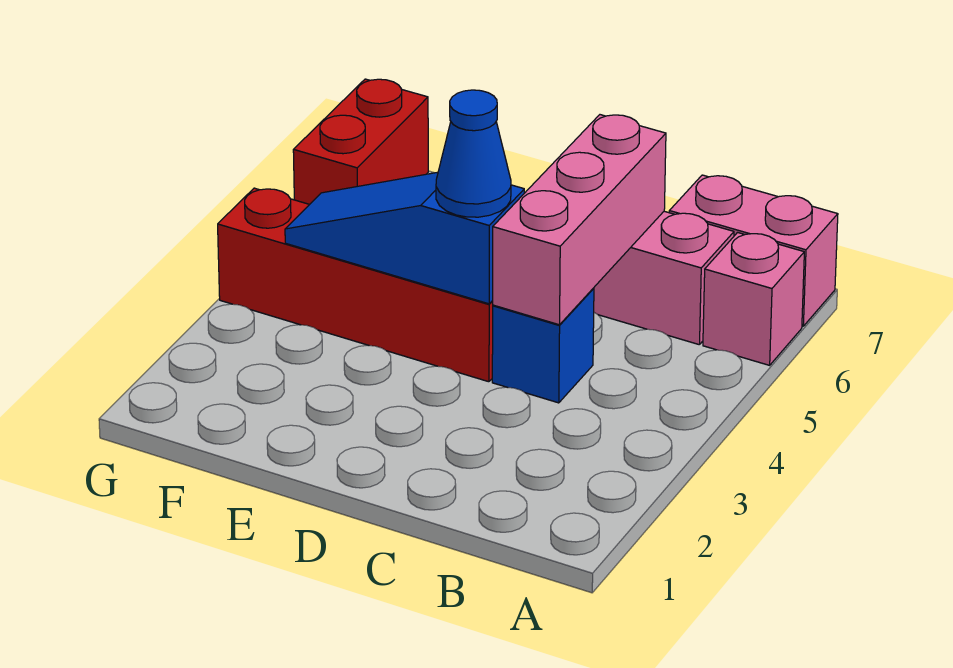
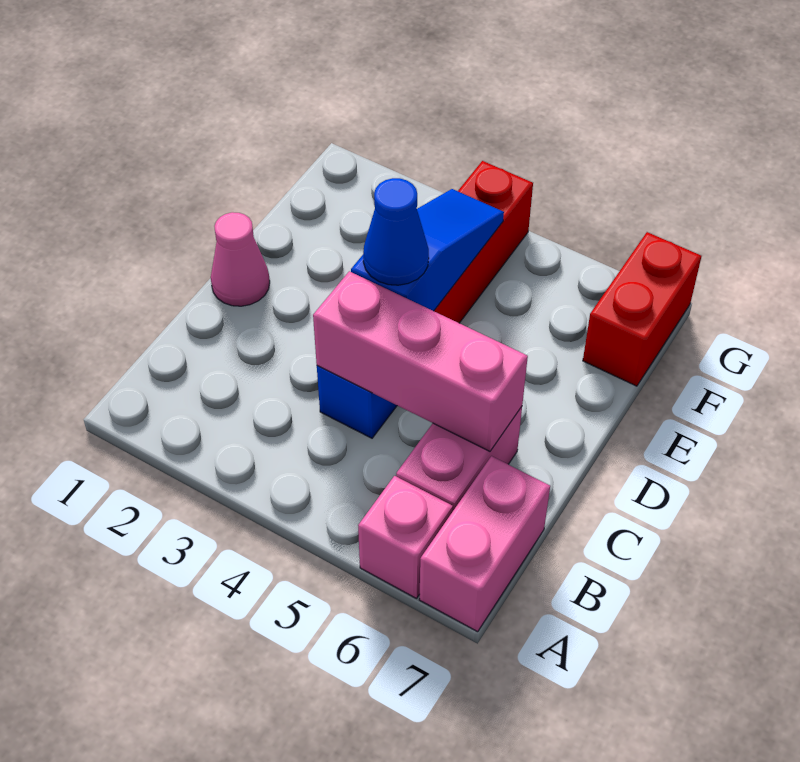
none -> pink 1x1 cone [211,212,270,306]
red 1x2 brick [293,79,428,204] -> red 1x2 brick turned to [583,232,701,386]

